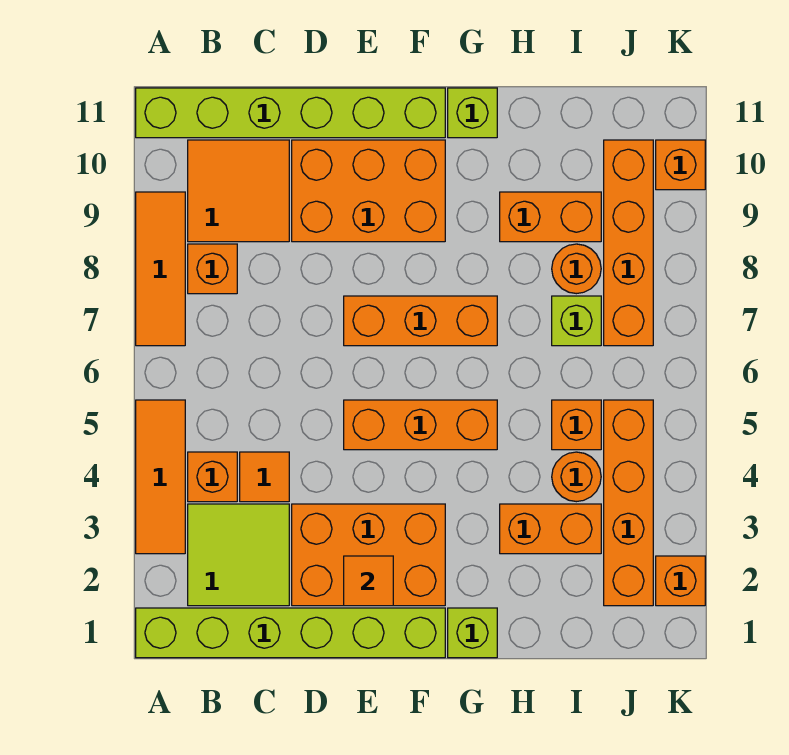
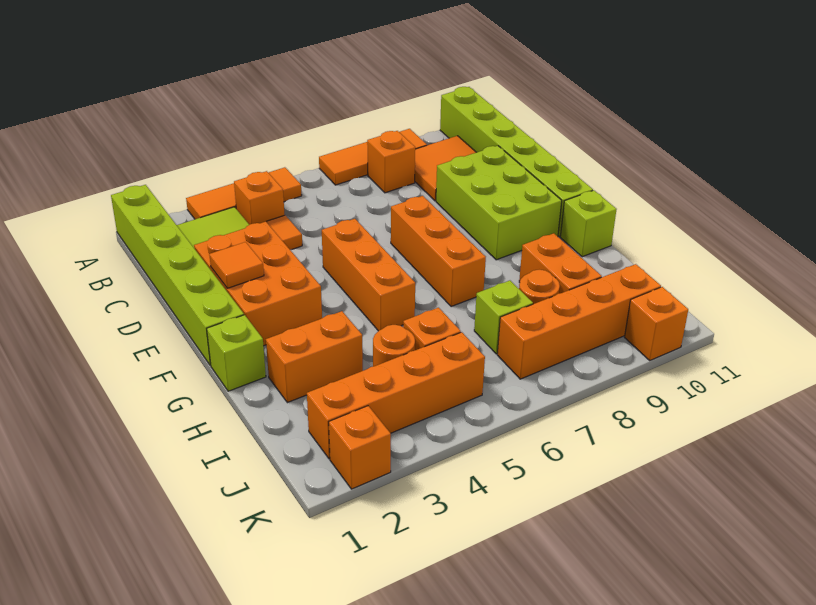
orange 2x3 brick [292,140,445,242] -> lime 2x3 brick [436,146,562,260]
orange 1x2 brick [500,504,601,554] -> orange 1x2 brick turned to [266,311,363,403]

